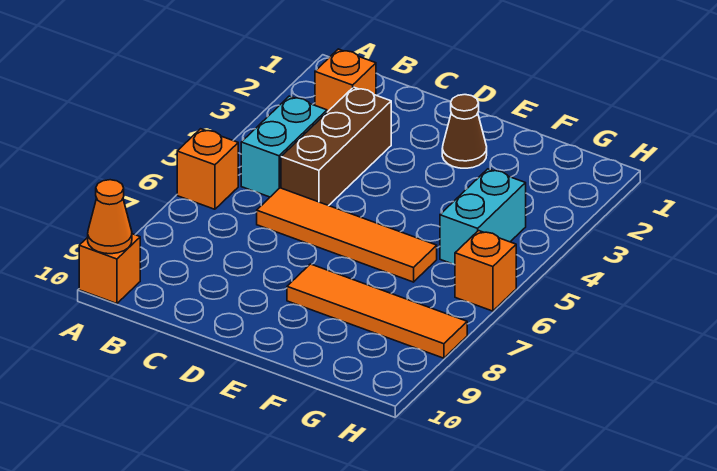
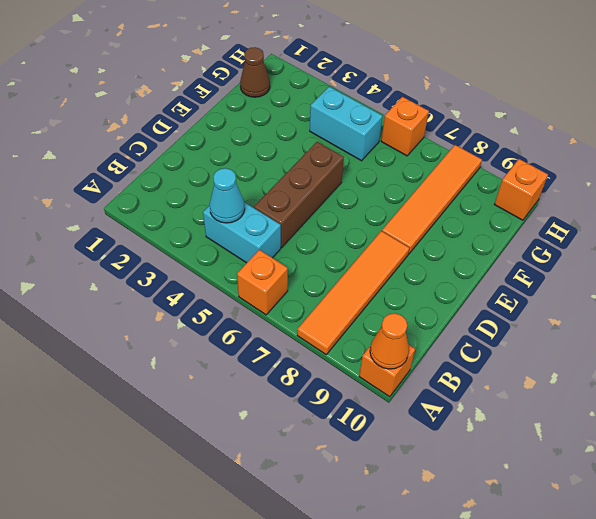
orange 1x1 brick [315,49,376,112] -> orange 1x1 brick moved to [494,159,548,220]
none -> cyan 1x1 cone [210,168,245,223]
brown 1x3 brick [281,87,391,206] -> brown 1x3 brick turned to [254,142,344,247]
orange 1x4 tile [257,188,437,282] -> orange 1x4 tile moved to [297,231,409,354]
brown 1x1 cone [442,95,487,168] -> brown 1x1 cone moved to [240,47,270,97]

